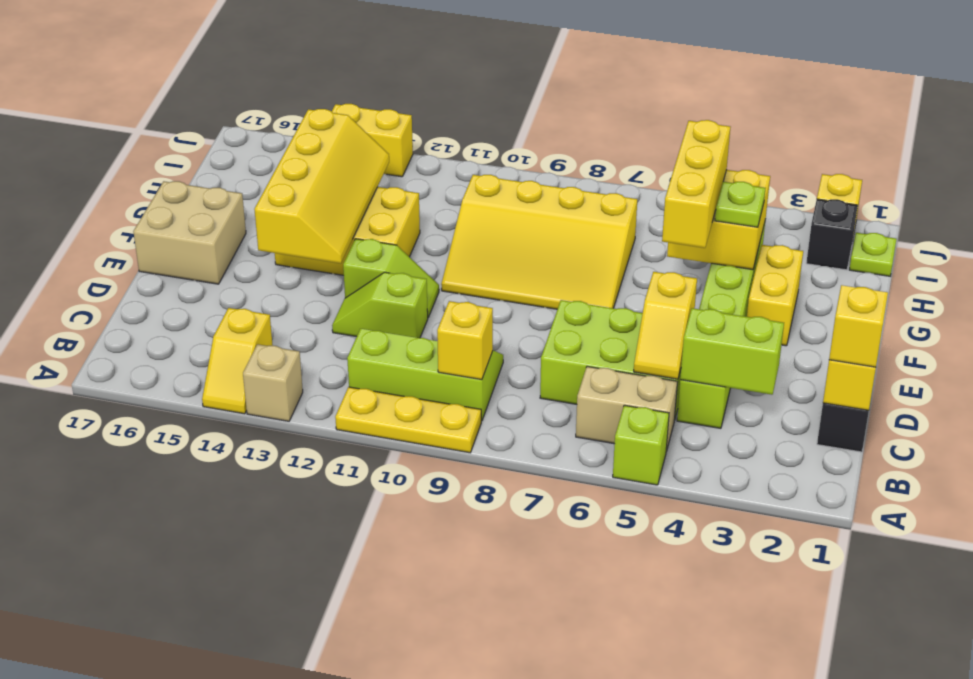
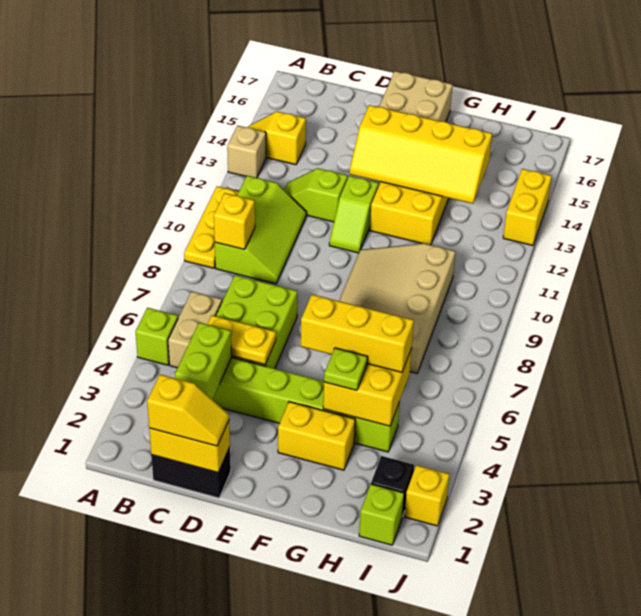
yellow 1x2 slope [634,272,697,379] -> yellow 1x2 plate [208,315,276,364]
lime 1x2 slope [332,272,428,338] -> lime 1x2 slope turned to [284,168,348,222]
yellow 3x4 slope [441,175,637,309] -> tan 3x4 slope [339,244,456,373]
lime 1x1 plate [849,233,897,276] -> lime 1x1 brick [359,484,404,545]

